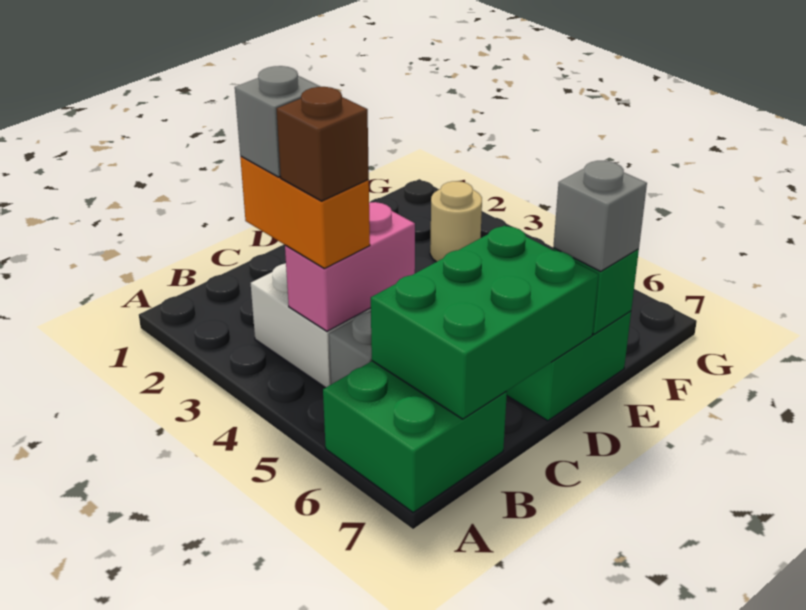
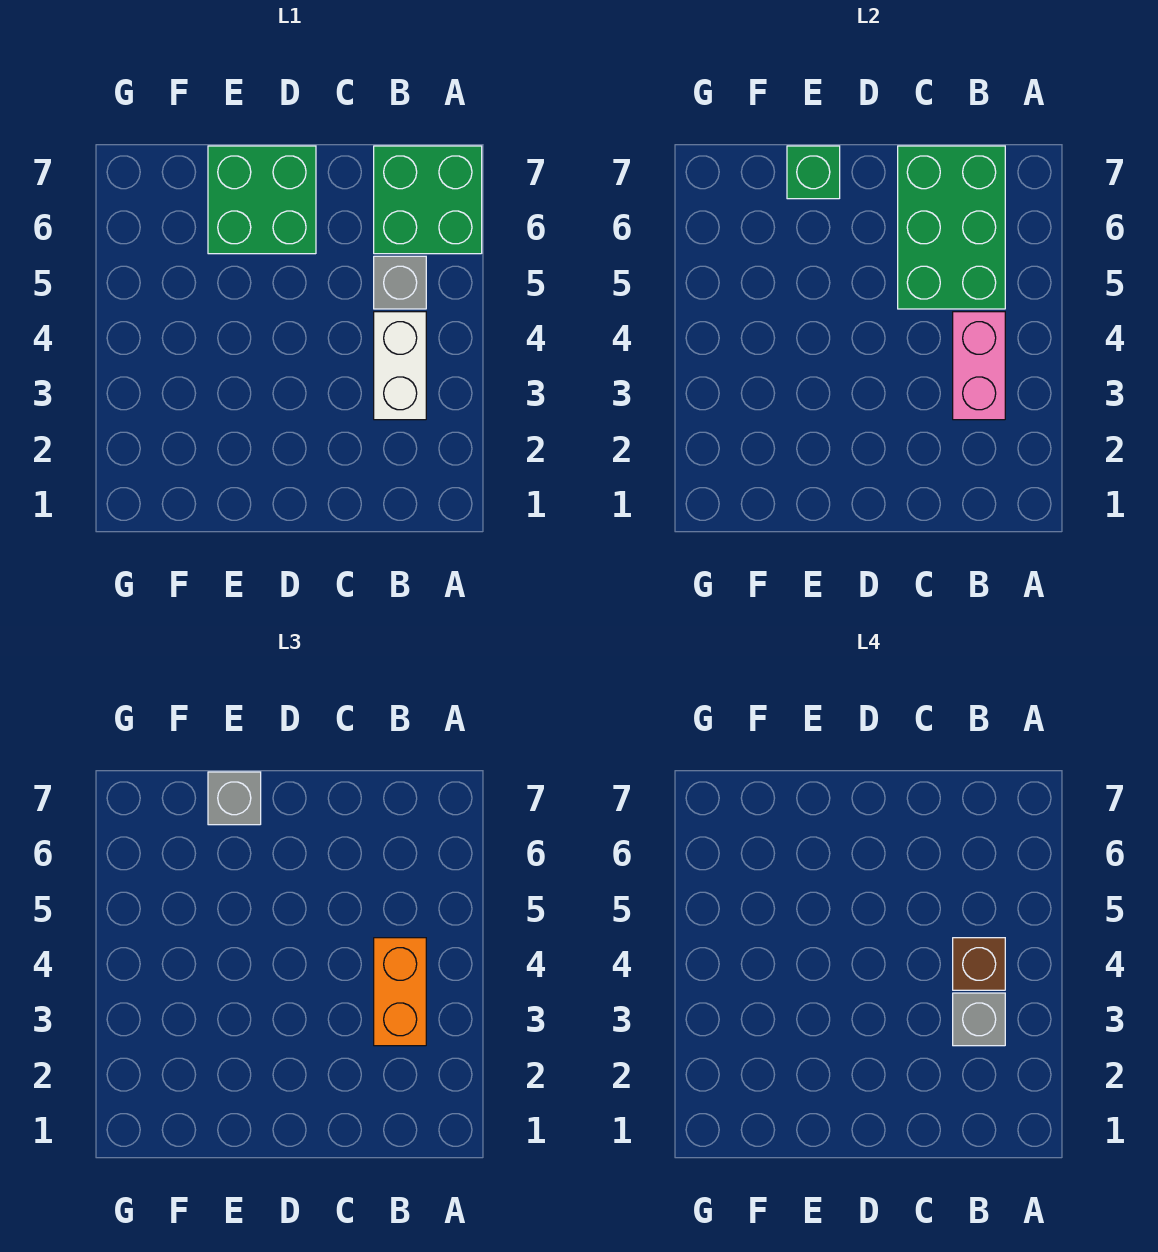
pink 1x2 brick [285,202,415,331] -> pink 1x2 brick turned to [953,312,1005,420]
green 2x3 brick [371,226,598,419] -> green 2x3 brick turned to [898,146,1005,309]
tan 1x1 round brick [430,181,482,262] -> none

